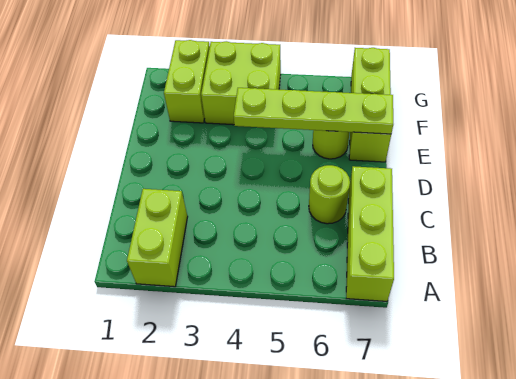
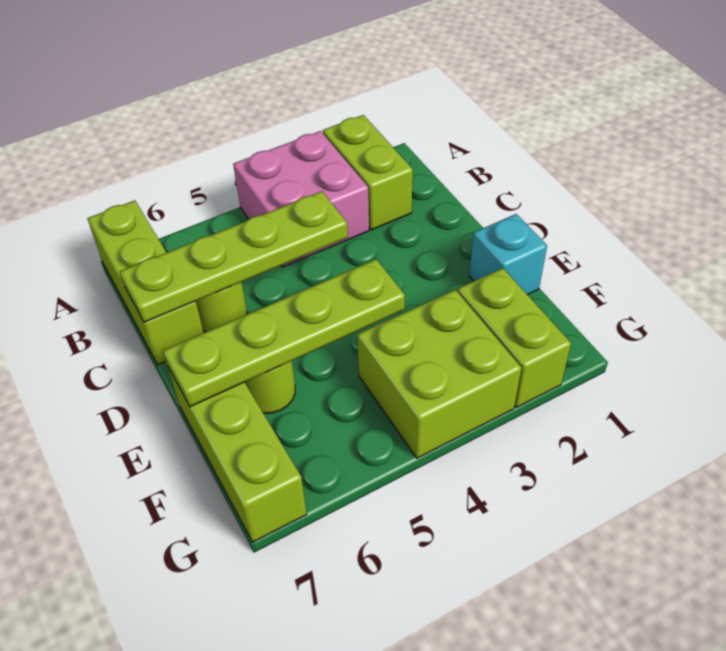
none -> pink 2x2 brick [233,131,369,267]
none -> lime 1x4 plate [120,191,348,322]
none -> cyan 1x1 brick [469,214,547,295]

